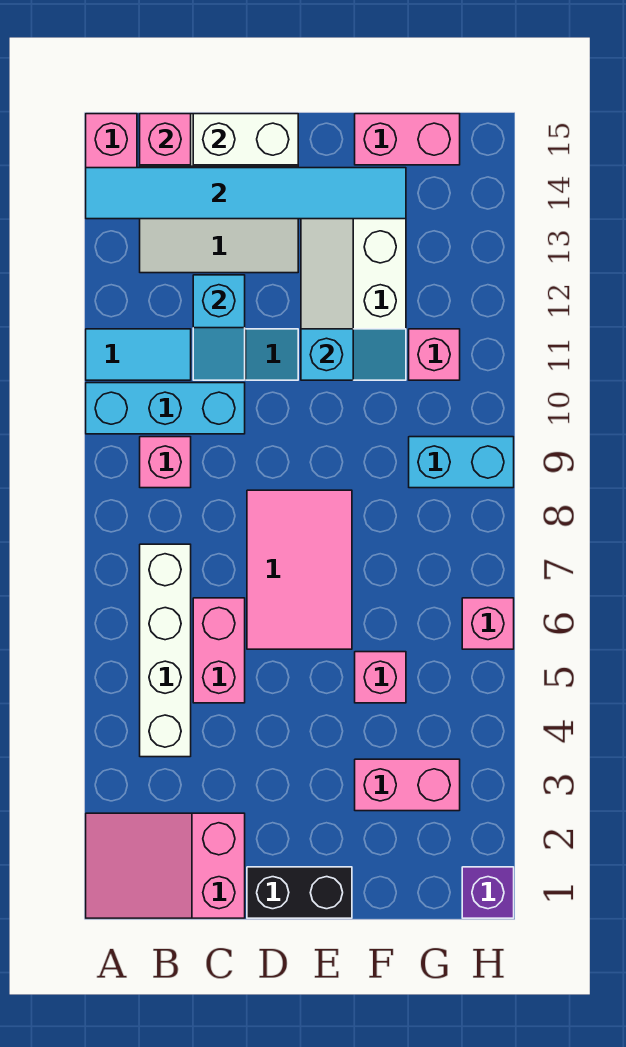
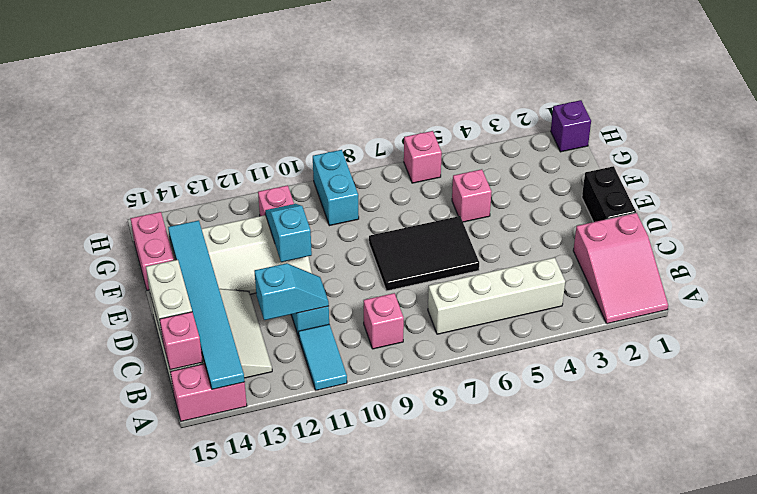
cyan 1x3 brick [86,383,245,434] -> none
pink 1x2 brick [193,598,245,703] -> none
pink 2x3 tile [247,490,352,649] -> black 2x3 tile [369,216,479,291]
pink 1x2 brick [355,759,460,811] -> none

